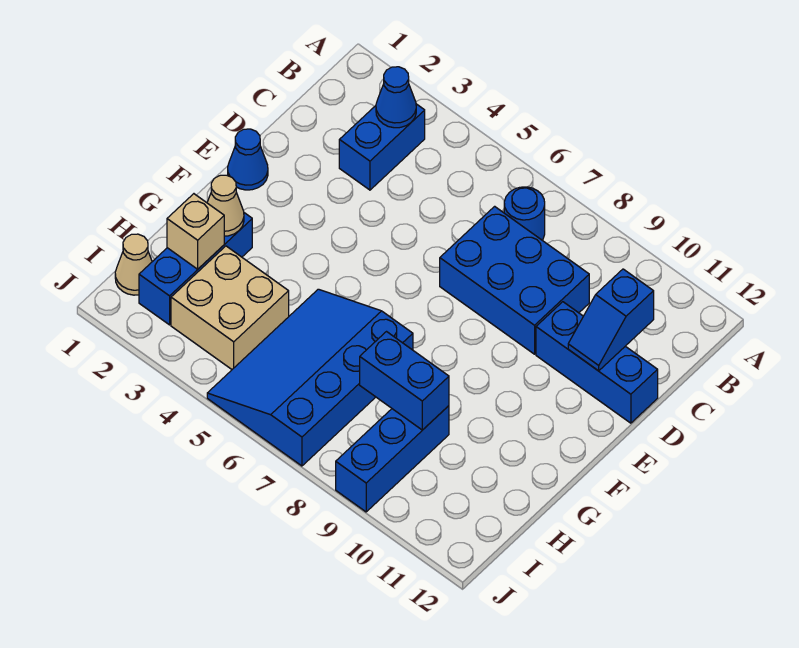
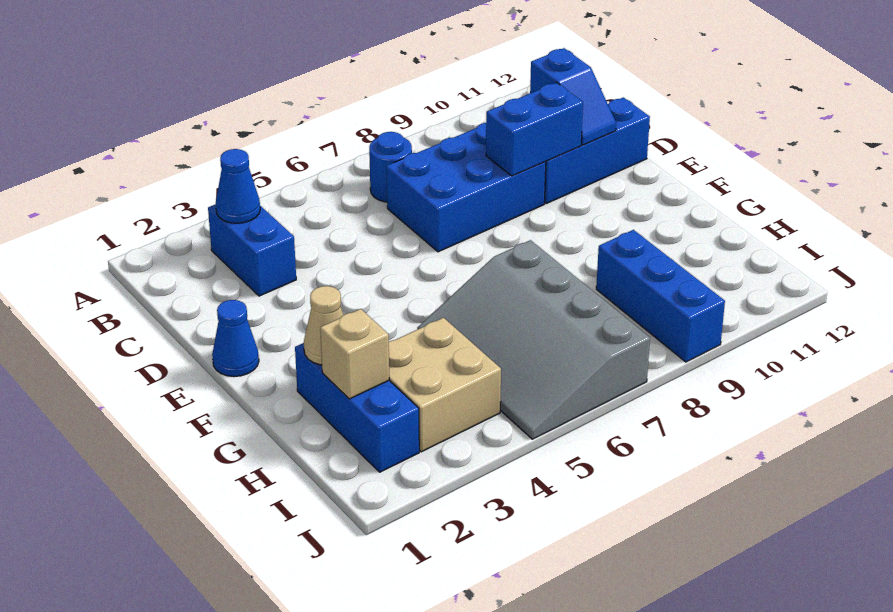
blue 3x4 slope [207,289,413,466] -> grey 3x4 slope [417,240,650,439]
blue 1x2 brick [360,332,449,430] -> blue 1x2 brick moved to [486,83,583,176]
tan 1x1 cone [115,234,152,295] -> none

